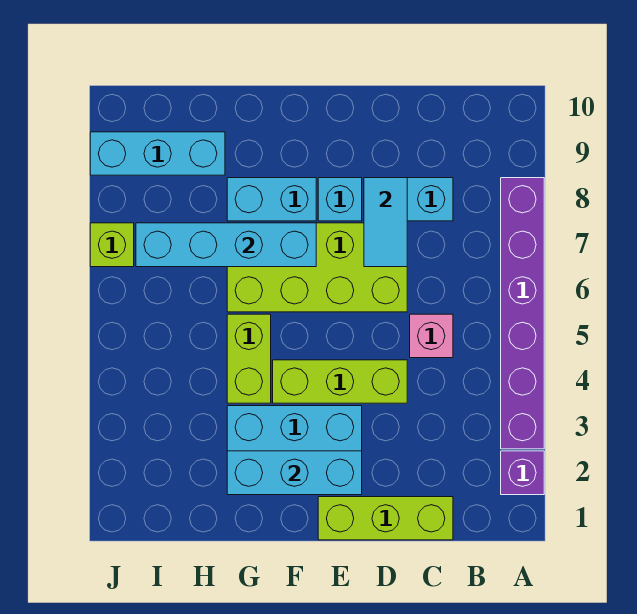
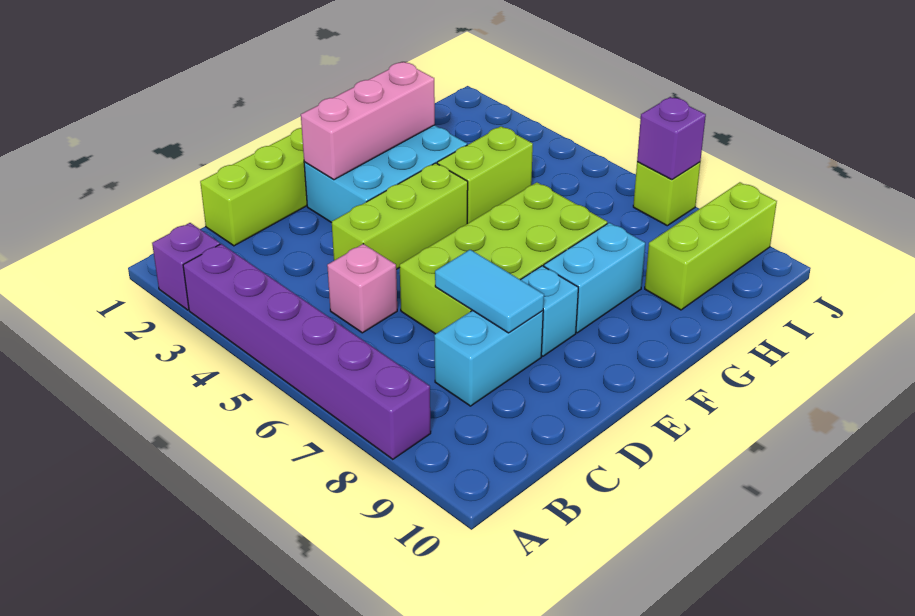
cyan 1x3 brick [227,451,362,495] -> pink 1x3 brick [301,62,435,180]
cyan 1x4 brick [136,223,316,267] -> none
lime 1x2 brick [227,314,271,403] -> lime 1x2 brick turned to [437,126,533,224]
cyan 1x3 brick [90,132,225,175] -> lime 1x3 brick [645,182,777,310]
none -> purple 1x1 brick [637,97,706,180]

